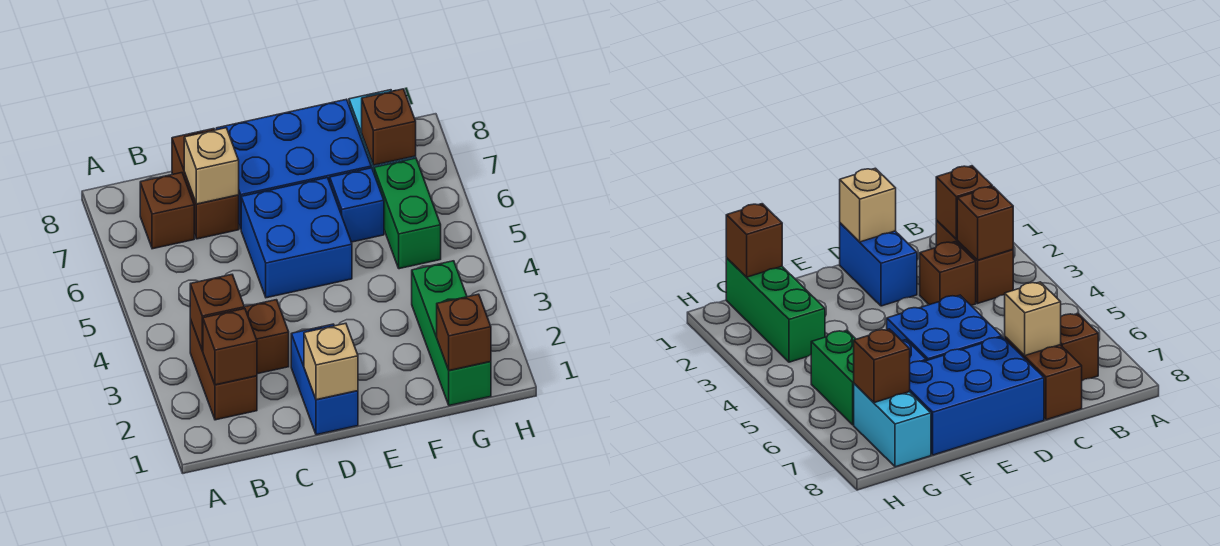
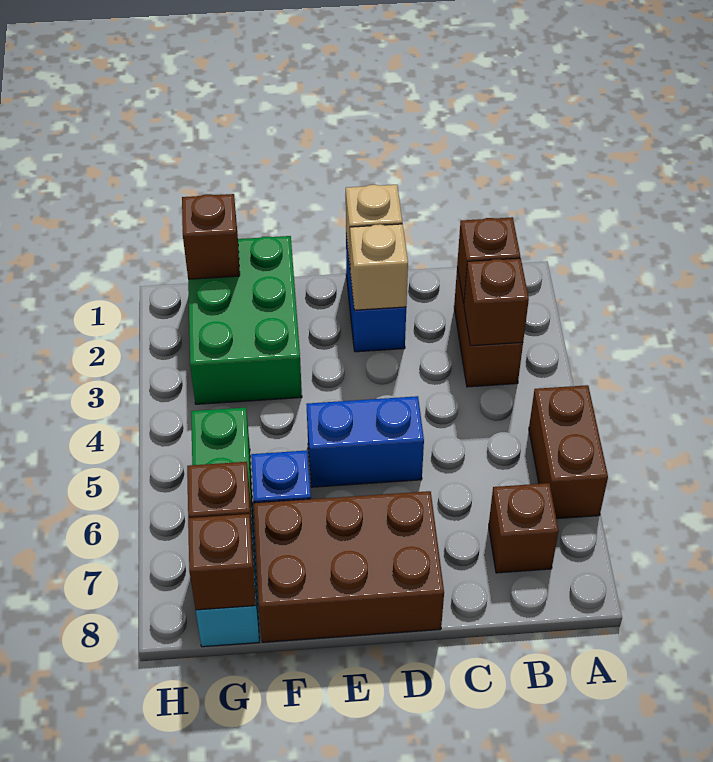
brown 1x1 brick [244,300,289,374] -> brown 1x1 brick moved to [188,514,256,610]
brown 1x2 brick [172,129,239,239] -> brown 1x2 brick moved to [529,385,608,519]
tan 1x1 brick [184,128,239,204] -> tan 1x1 brick moved to [350,224,408,310]
blue 2x2 brick [241,178,352,298] -> blue 1x2 brick [307,396,424,487]
blue 2x3 brick [216,99,371,229] -> brown 2x3 brick [254,491,444,642]
green 1x3 brick [412,261,491,406] -> green 2x3 brick [188,236,302,404]

